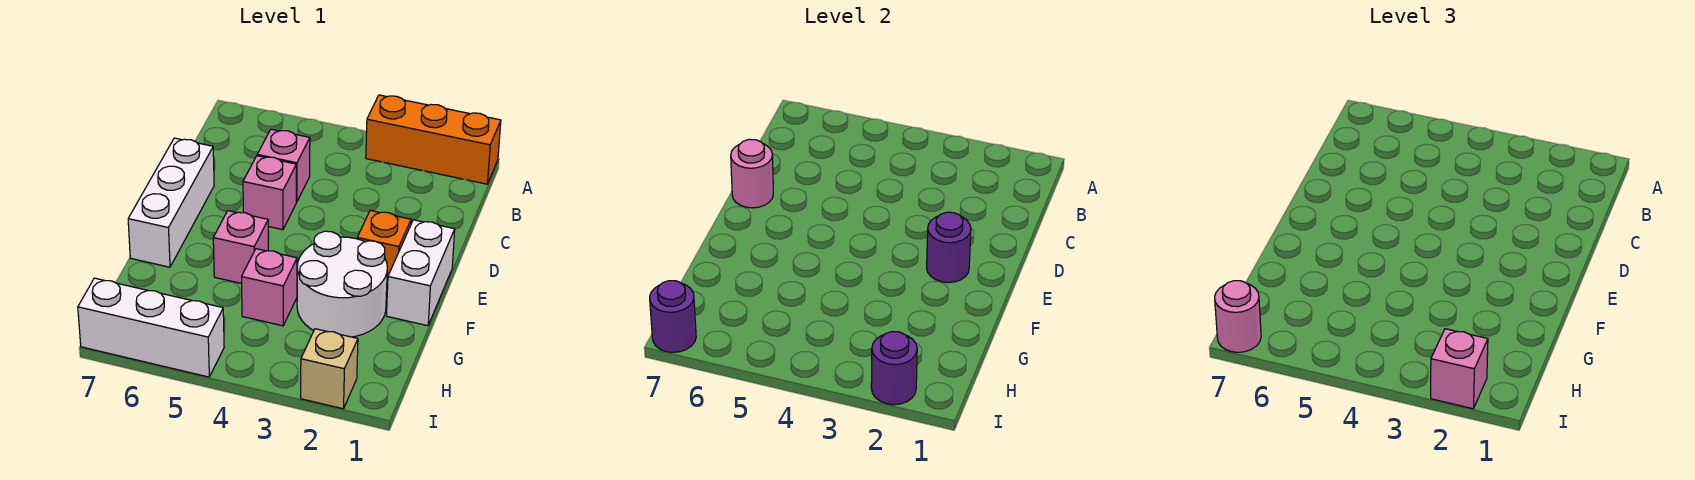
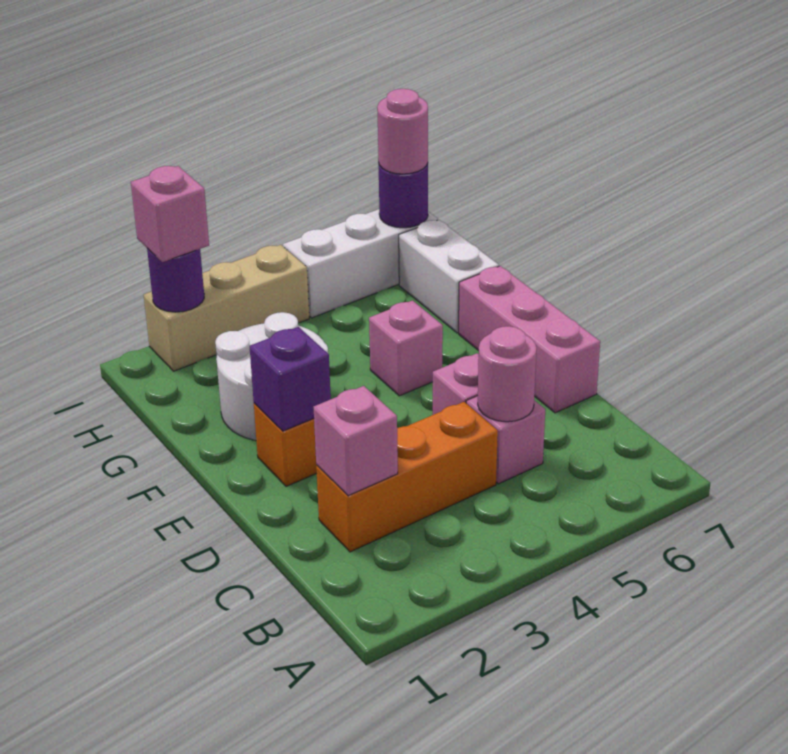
orange 1x3 brick [366,95,501,184] -> orange 1x3 brick moved to [316,402,498,552]
white 1x3 brick [128,138,214,267] -> pink 1x3 brick [459,266,600,413]
pink 1x1 round brick [731,139,773,208] -> pink 1x1 round brick moved to [478,326,537,422]
white 1x2 brick [387,220,455,326] -> white 1x2 brick moved to [399,220,499,333]
purple 1x1 round brick [927,212,971,283] -> purple 1x1 brick [250,327,331,431]
pink 1x1 brick [242,249,297,326] -> pink 1x1 brick moved to [314,386,398,496]
tan 1x1 brick [301,329,358,409] -> tan 1x3 brick [144,245,309,371]

